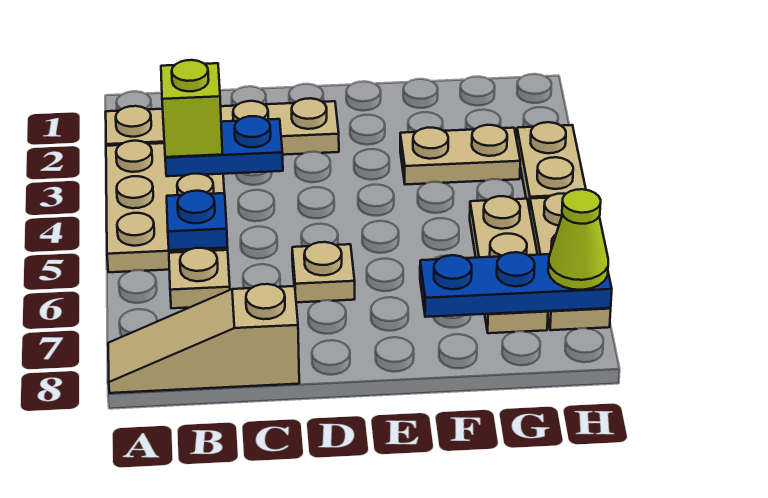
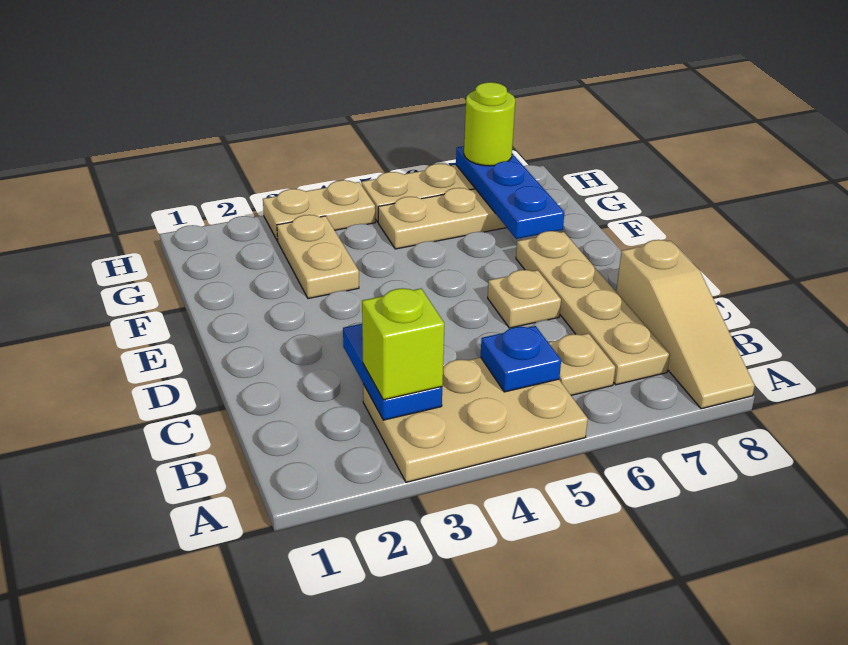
tan 1x4 plate [106,98,339,155] -> tan 1x4 plate moved to [516,231,670,385]
lime 1x1 cone [548,189,608,290] -> lime 1x1 round brick [464,82,515,166]

